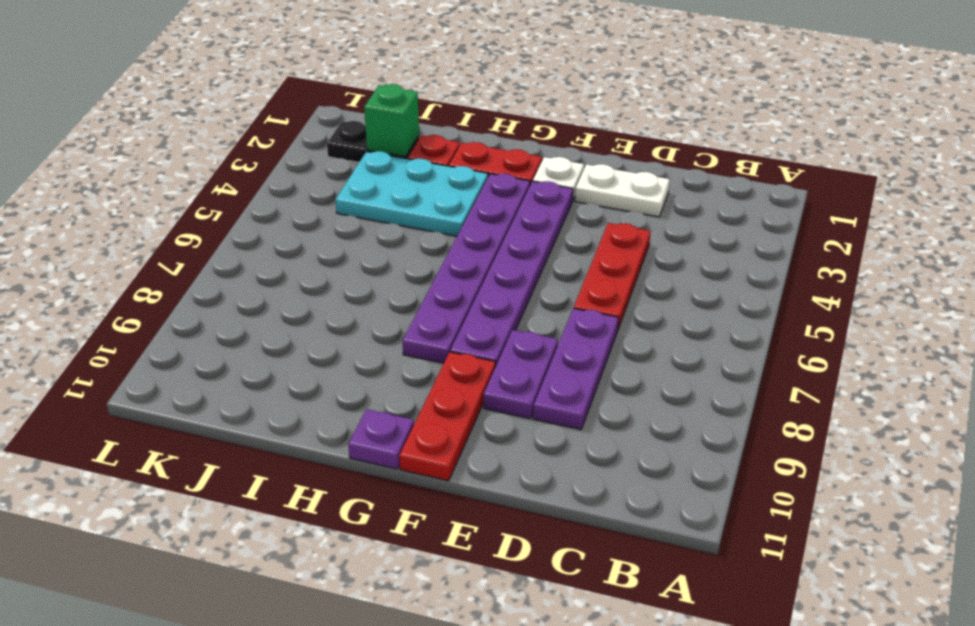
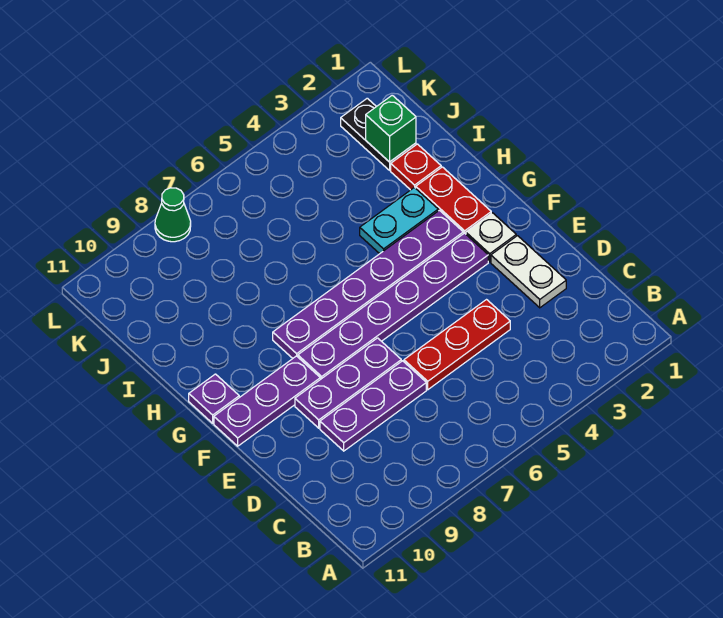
purple 1x2 plate [484,330,558,419] -> purple 1x3 plate [295,338,401,428]
red 1x3 plate [399,352,496,481] -> purple 1x3 plate [214,356,320,446]
cyan 2x3 plate [336,151,488,236] -> cyan 1x2 plate [360,187,438,254]
none -> green 1x1 cone [155,188,191,242]

